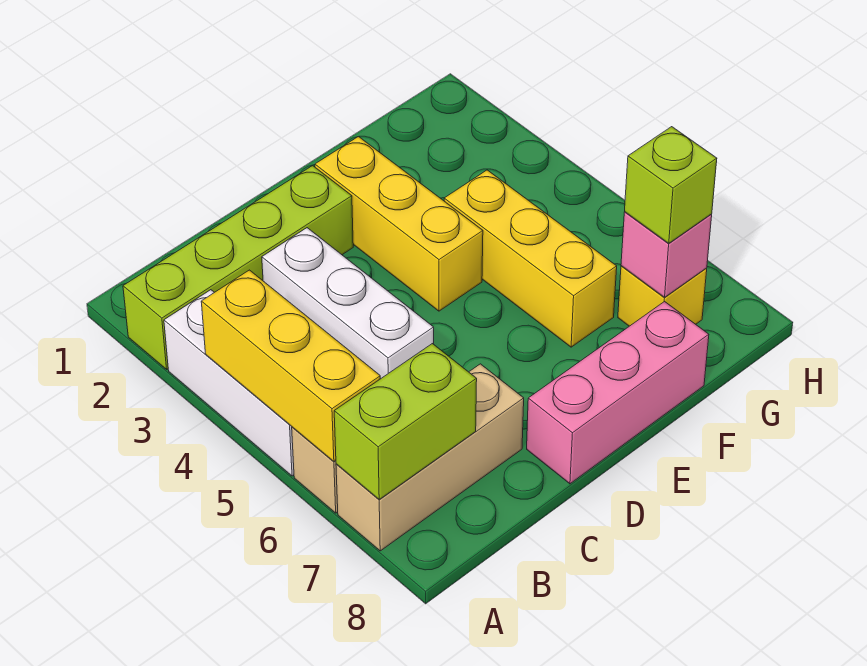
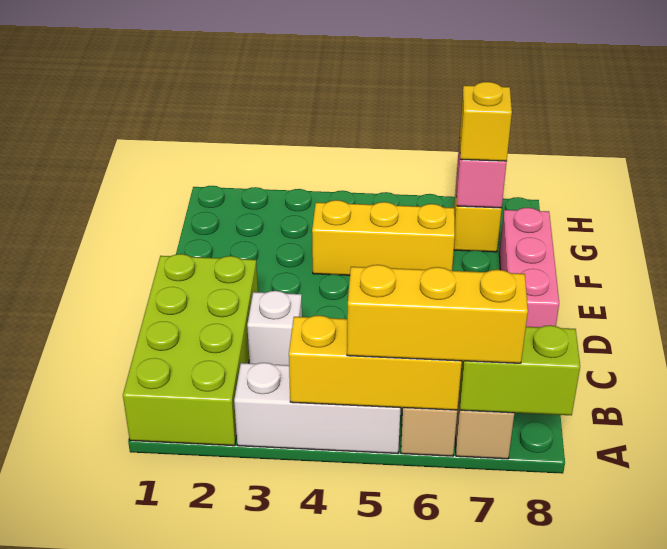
lime 1x4 brick [123,166,353,369] -> lime 2x4 brick [123,254,258,446]
lime 1x2 brick [334,344,477,499] -> lime 1x2 brick turned to [460,325,580,415]
white 1x3 brick [262,228,434,379] -> white 1x1 brick [247,291,302,365]
yellow 1x3 brick [315,137,483,311] -> yellow 1x3 brick moved to [347,265,528,363]
lime 1x1 brick [625,127,717,243] -> yellow 1x1 brick [460,82,512,161]

